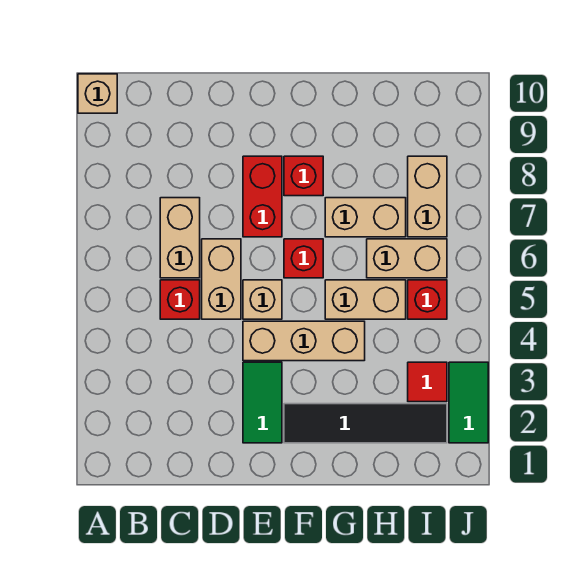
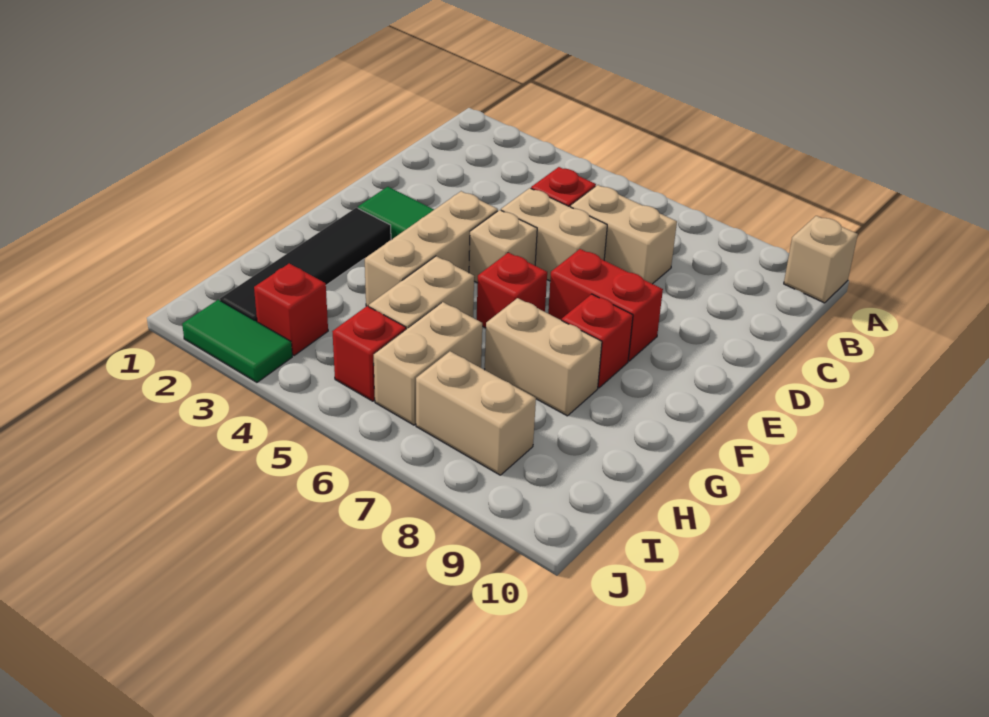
tan 1x2 brick [325,198,406,237] -> tan 1x2 brick turned to [485,298,602,416]
red 1x1 tile [408,362,447,402] -> red 1x1 brick [254,263,328,356]

